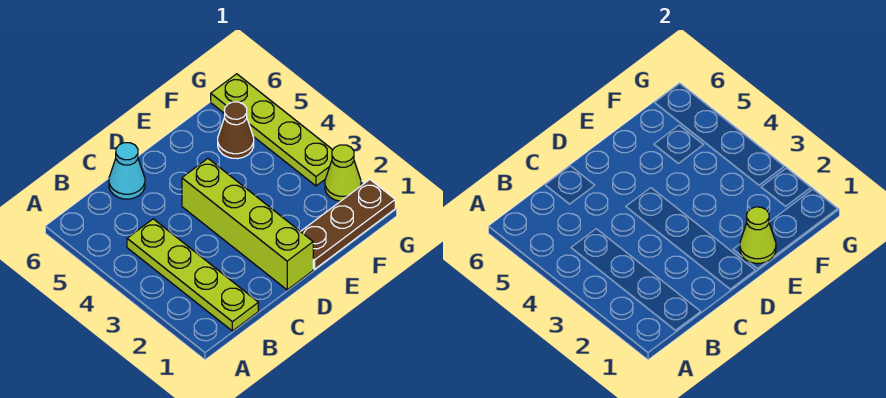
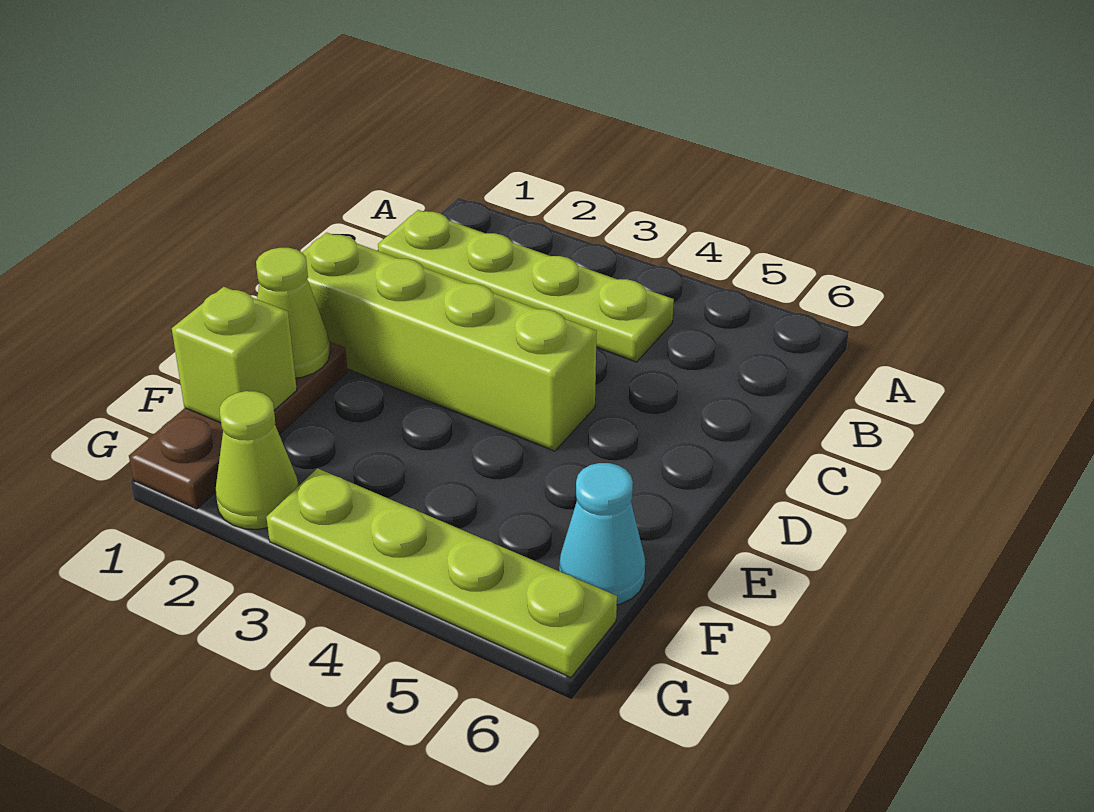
cyan 1x1 cone [109,143,145,199] -> cyan 1x1 cone moved to [559,463,645,605]
none -> lime 1x1 brick [172,287,297,423]
brown 1x1 cone [218,102,254,159] -> none

